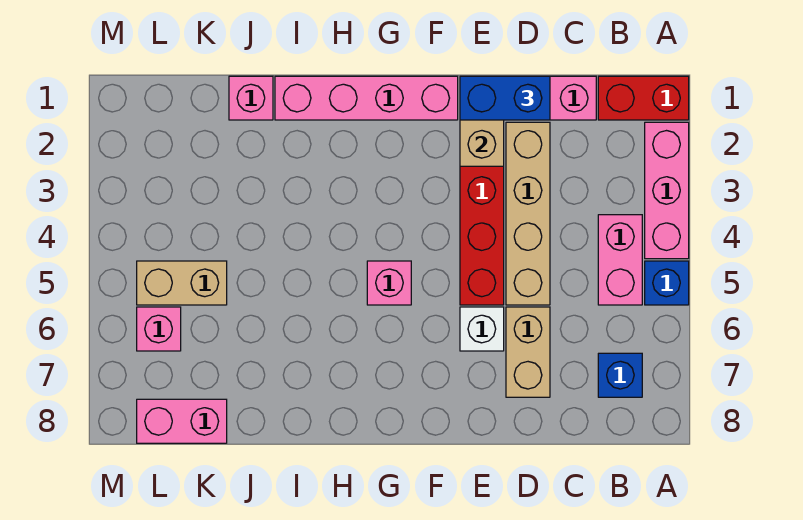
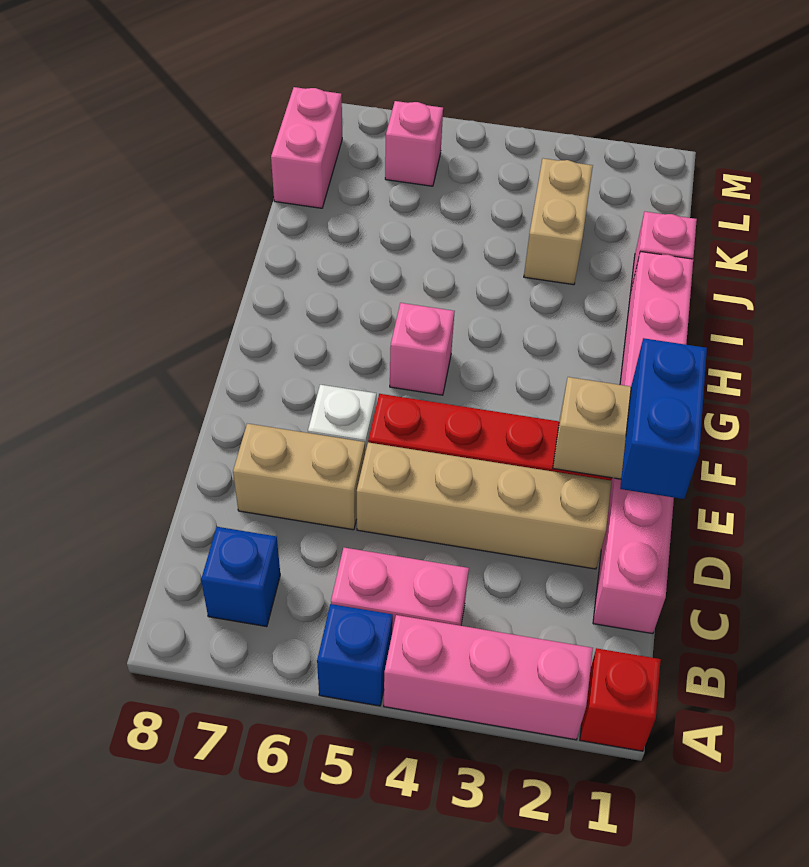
red 1x2 brick [598,76,689,120] -> red 1x1 brick [580,648,661,751]
tan 1x2 brick [137,261,227,305] -> tan 1x2 brick moved to [524,158,593,285]

